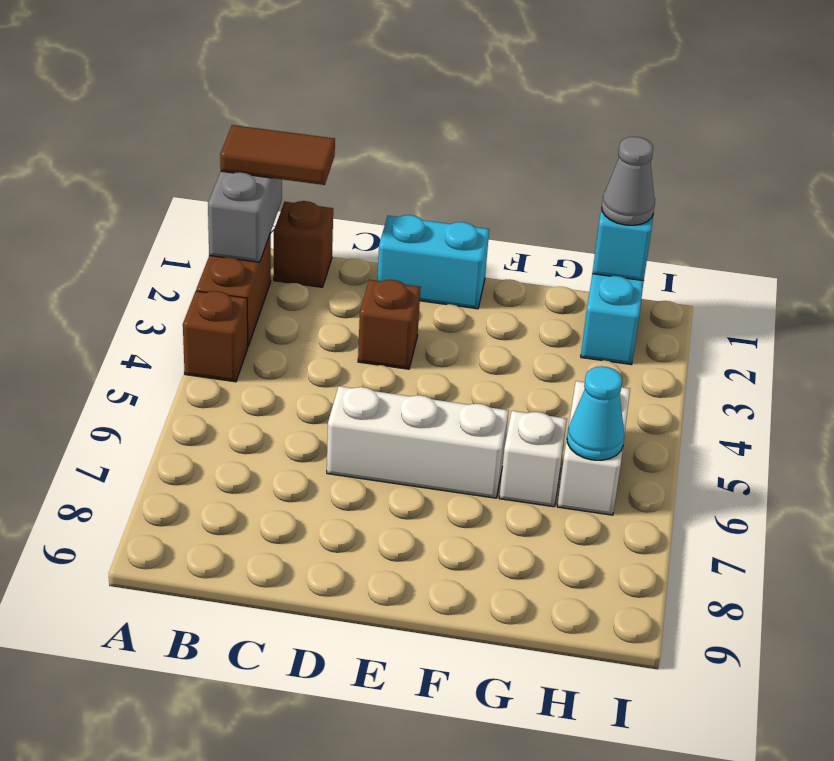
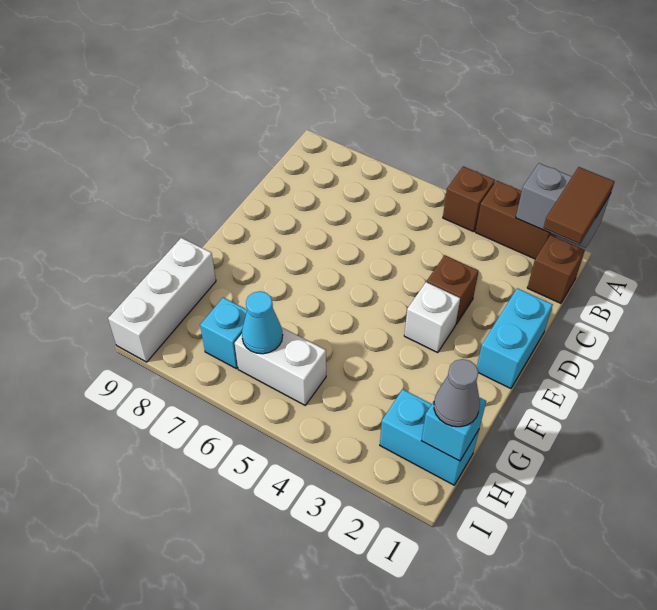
white 1x3 brick [327,386,509,498] -> white 1x3 brick moved to [108,238,216,362]
white 1x1 brick [499,411,567,507] -> white 1x1 brick moved to [404,282,460,353]
none -> cyan 1x1 brick [200,298,247,369]

